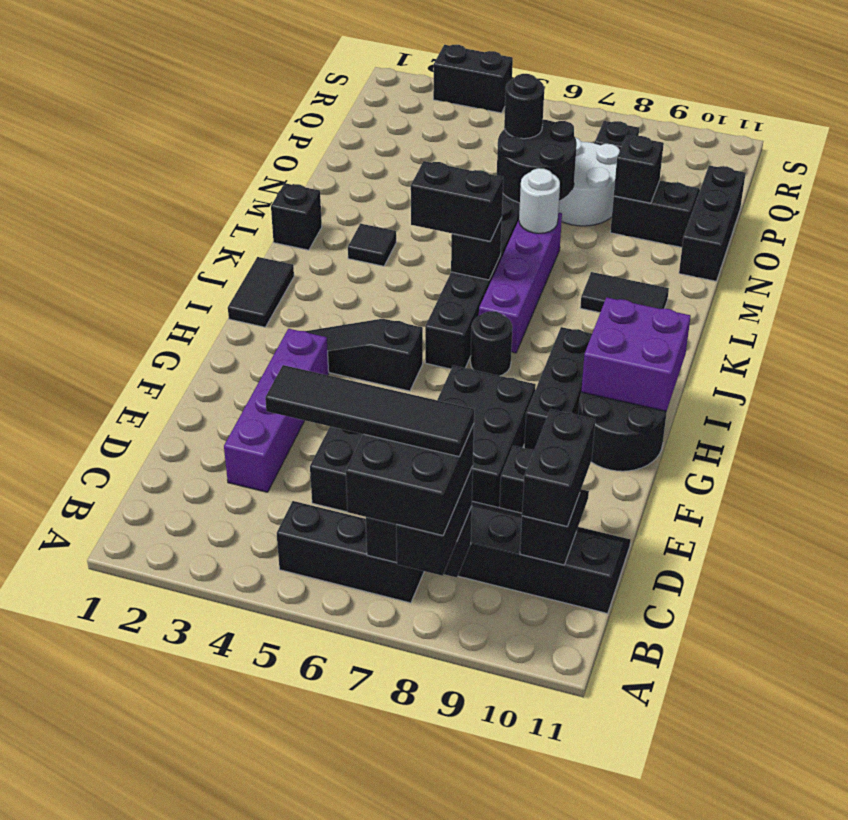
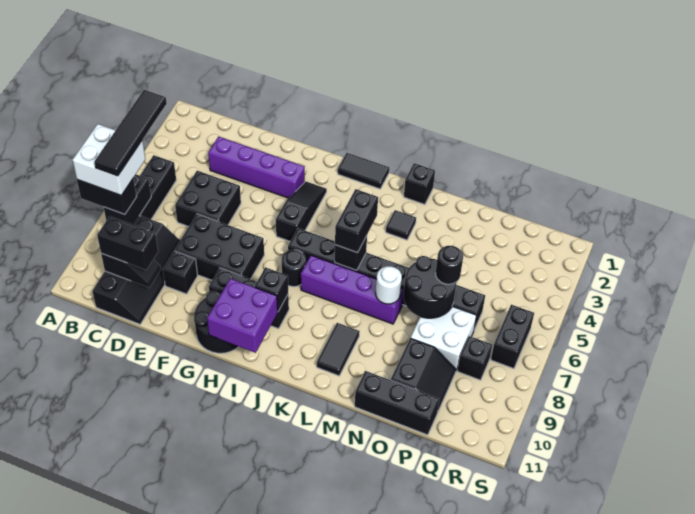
black 2x2 brick [346,424,474,536] -> white 2x2 brick [72,124,145,196]
white 2x2 round brick [558,137,620,226] -> white 2x2 brick [411,306,477,370]
black 1x1 brick [614,135,664,203] -> black 1x1 brick moved to [255,267,288,311]
black 1x2 brick [433,45,513,113] -> black 1x2 brick moved to [491,305,534,369]

